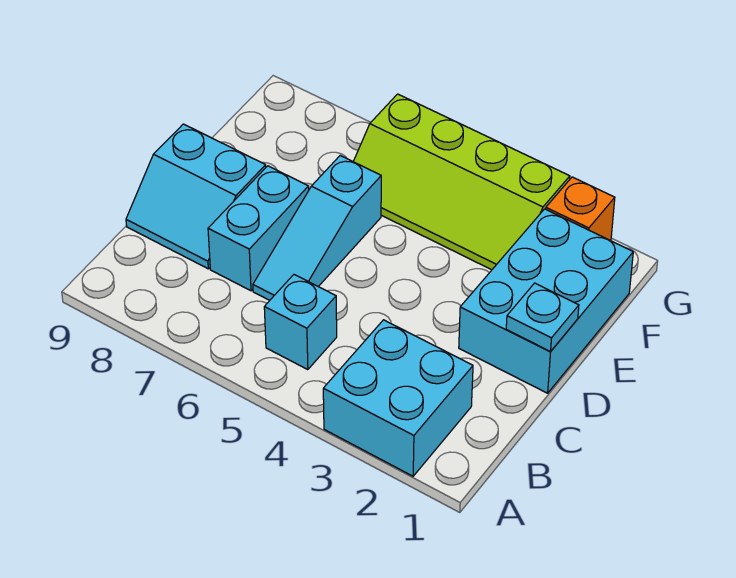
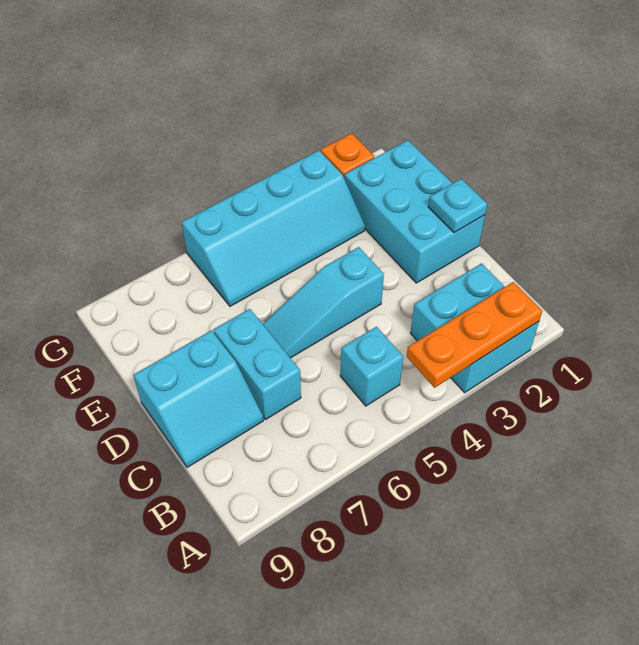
none -> orange 1x3 plate [407,282,542,388]
cyan 1x3 slope [253,156,381,300] -> cyan 1x3 slope turned to [263,247,384,358]
lime 2x4 slope [353,94,570,270] -> cyan 2x4 slope [182,150,365,306]

